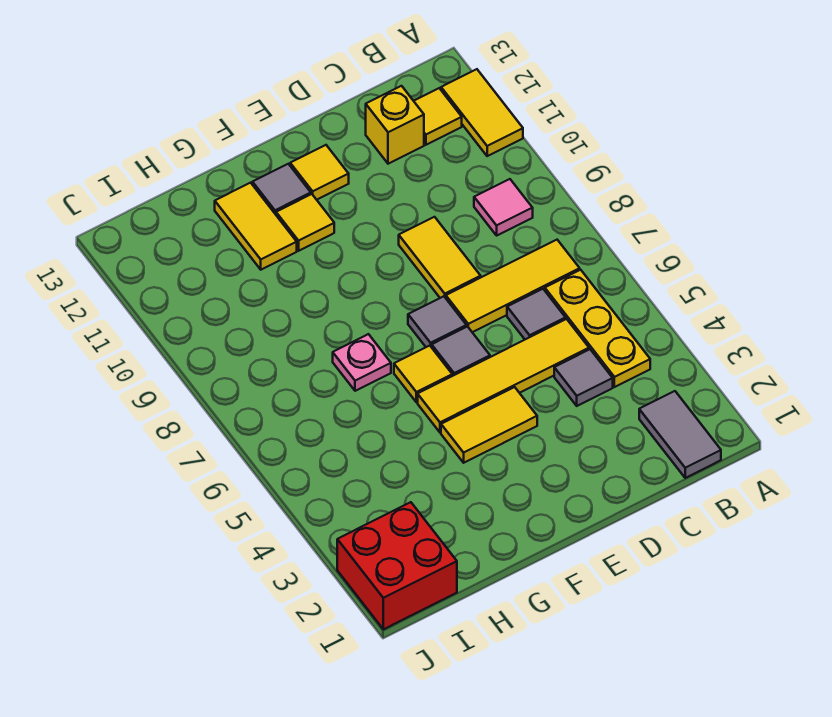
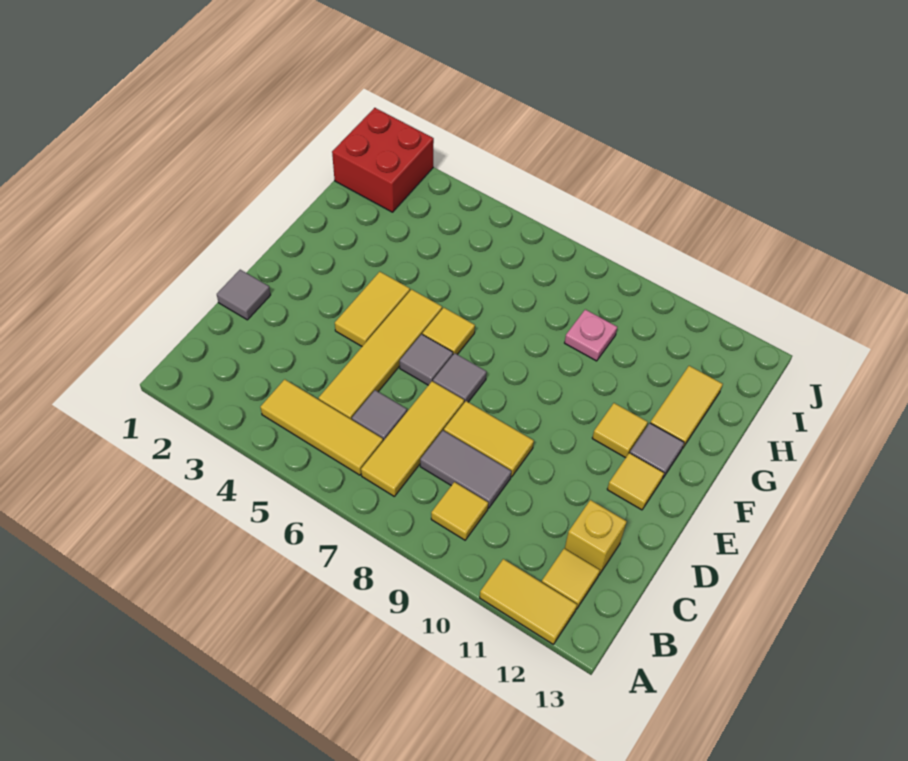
grey 1x2 tile [639,391,721,478] -> grey 1x2 tile moved to [420,431,511,508]
yellow 1x3 plate [545,270,650,387] -> yellow 1x3 tile [260,379,383,475]
pink 1x1 tile [474,179,533,235] -> yellow 1x1 tile [431,482,488,540]
grey 1x1 tile [554,349,613,406] -> grey 1x1 tile moved to [217,270,271,320]
pink 1x1 plate [333,334,391,391] -> pink 1x1 plate moved to [565,309,617,361]
yellow 1x2 tile [215,183,297,270] -> yellow 1x2 tile turned to [650,366,723,447]

